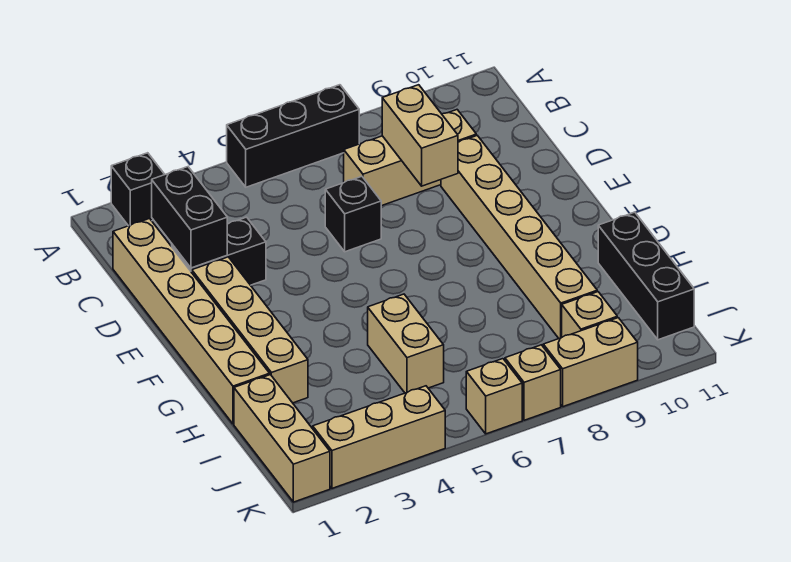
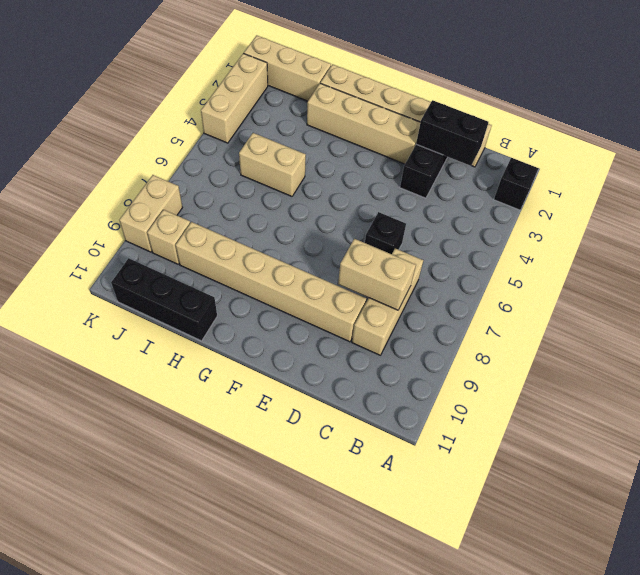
black 1x3 brick [227,85,359,187] -> none
tan 1x1 brick [466,359,522,434] -> none
tan 1x1 brick [505,345,561,420] -> none

